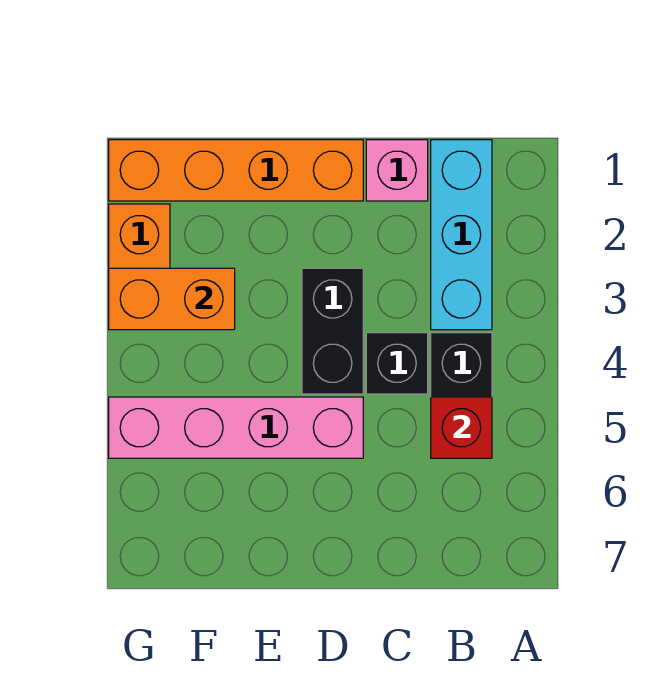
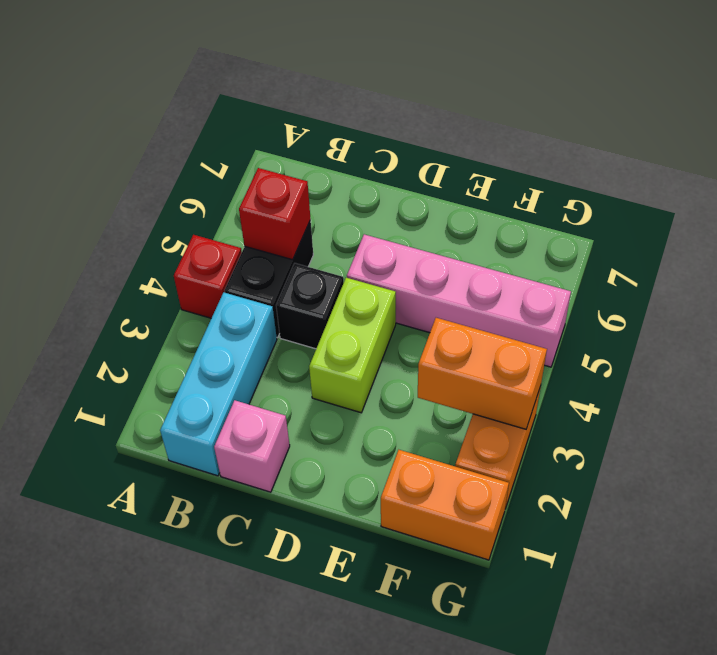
none -> red 1x1 brick [174,235,242,318]
orange 1x4 brick [109,140,363,201] -> orange 1x2 brick [381,450,509,560]
black 1x2 brick [302,268,363,394] -> lime 1x2 brick [309,278,396,413]

